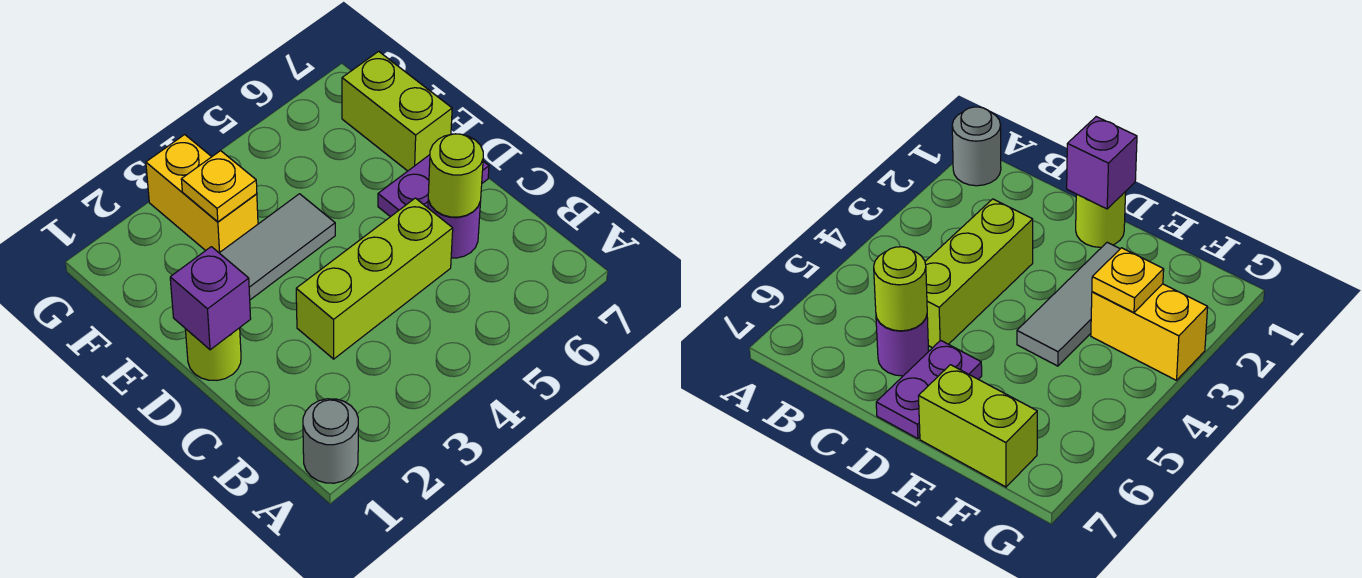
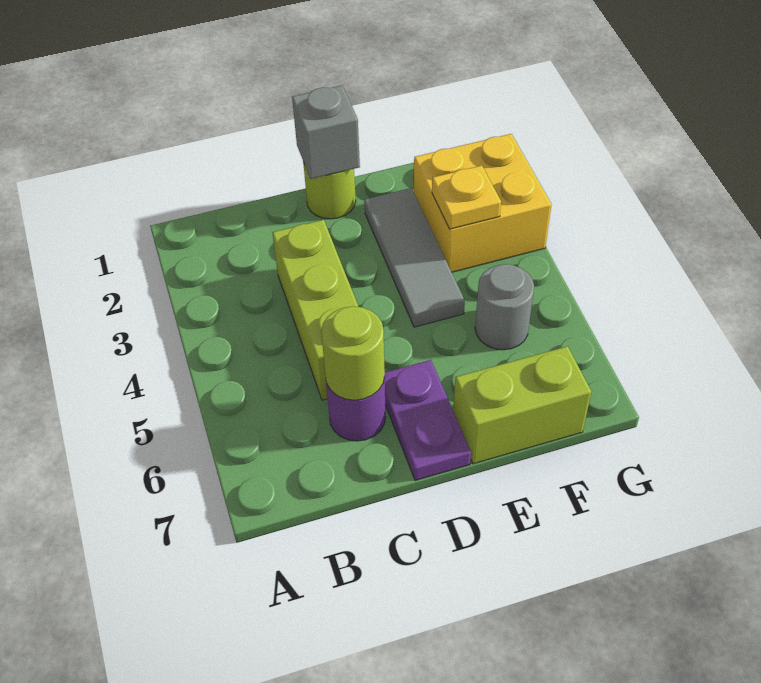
grey 1x1 round brick [303,399,358,483] -> grey 1x1 round brick moved to [475,264,534,350]
purple 1x1 brick [170,247,251,350] -> grey 1x1 brick [292,86,360,179]
yellow 1x2 brick [146,135,258,253] -> yellow 2x2 brick [414,134,552,272]

